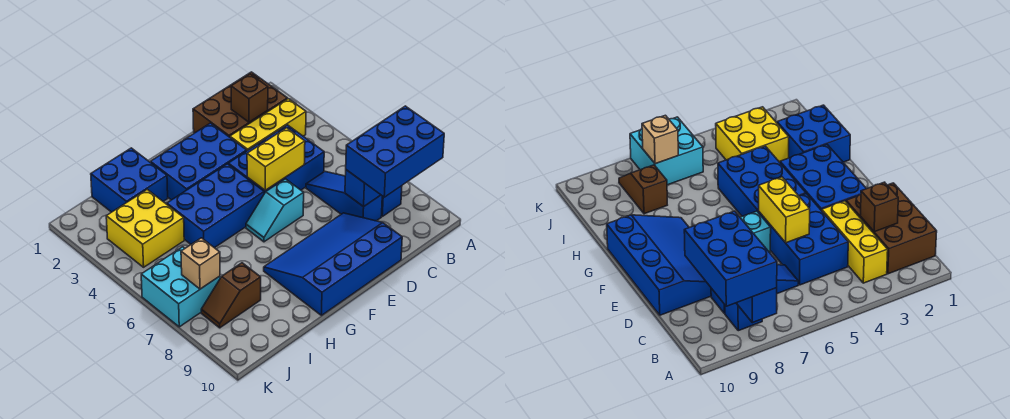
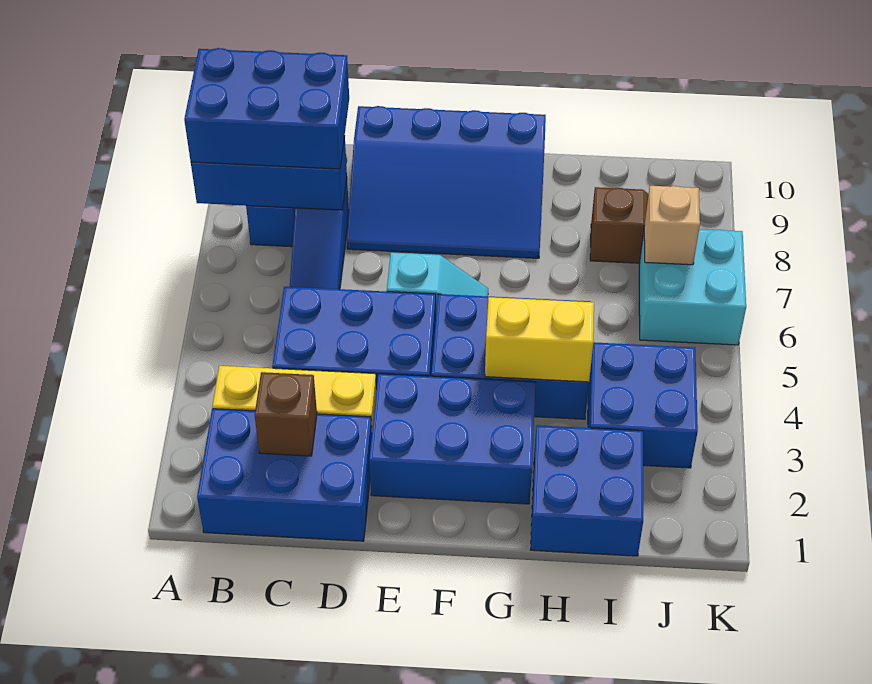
brown 2x3 brick [193,72,287,137] -> blue 2x3 brick [197,409,372,541]
yellow 1x2 brick [247,128,305,190] -> yellow 1x2 brick moved to [485,297,594,382]
yellow 2x2 brick [106,190,184,267] -> blue 2x2 brick [588,342,698,468]

